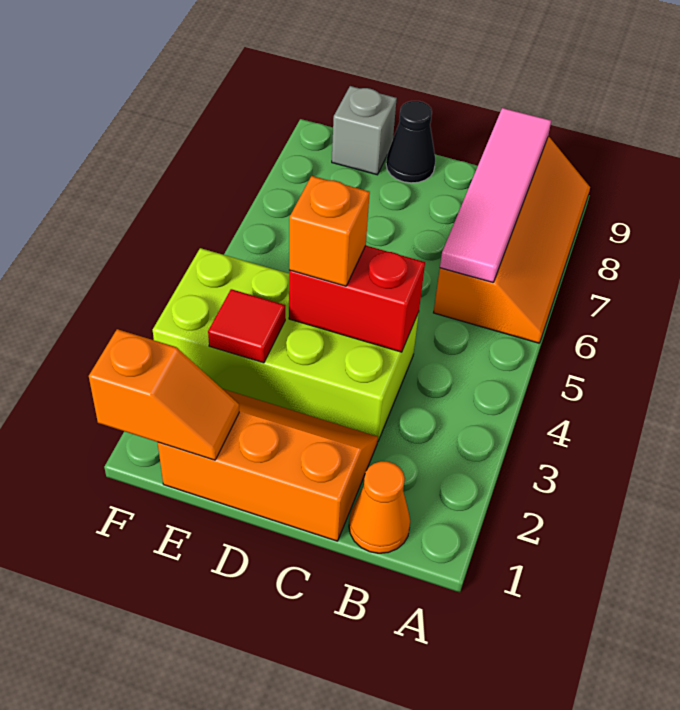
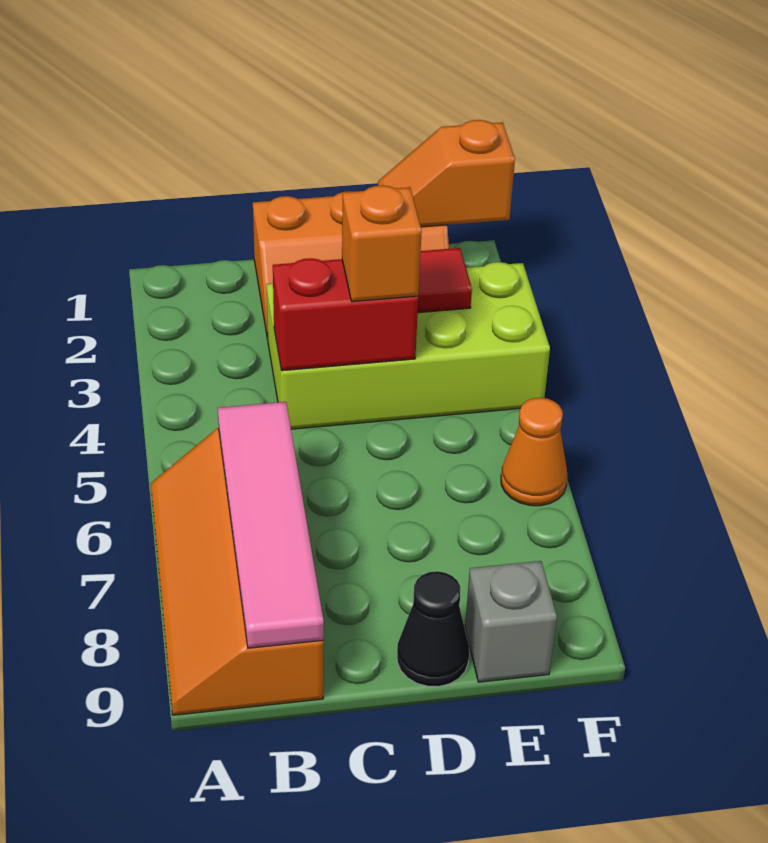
orange 1x1 cone [349,461,410,553] -> orange 1x1 cone moved to [501,398,568,506]

